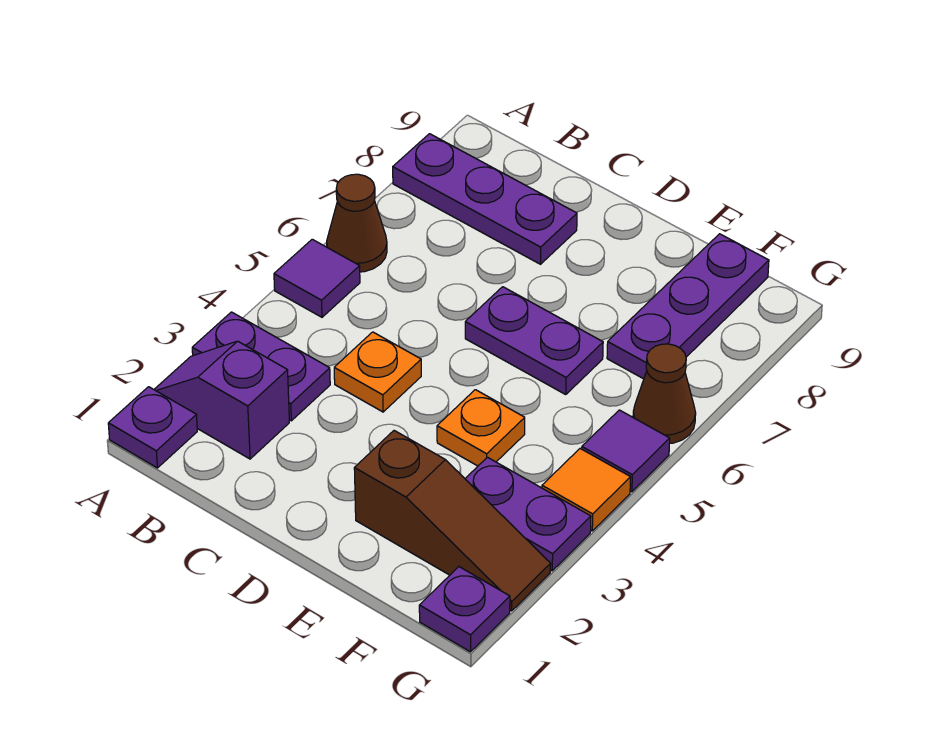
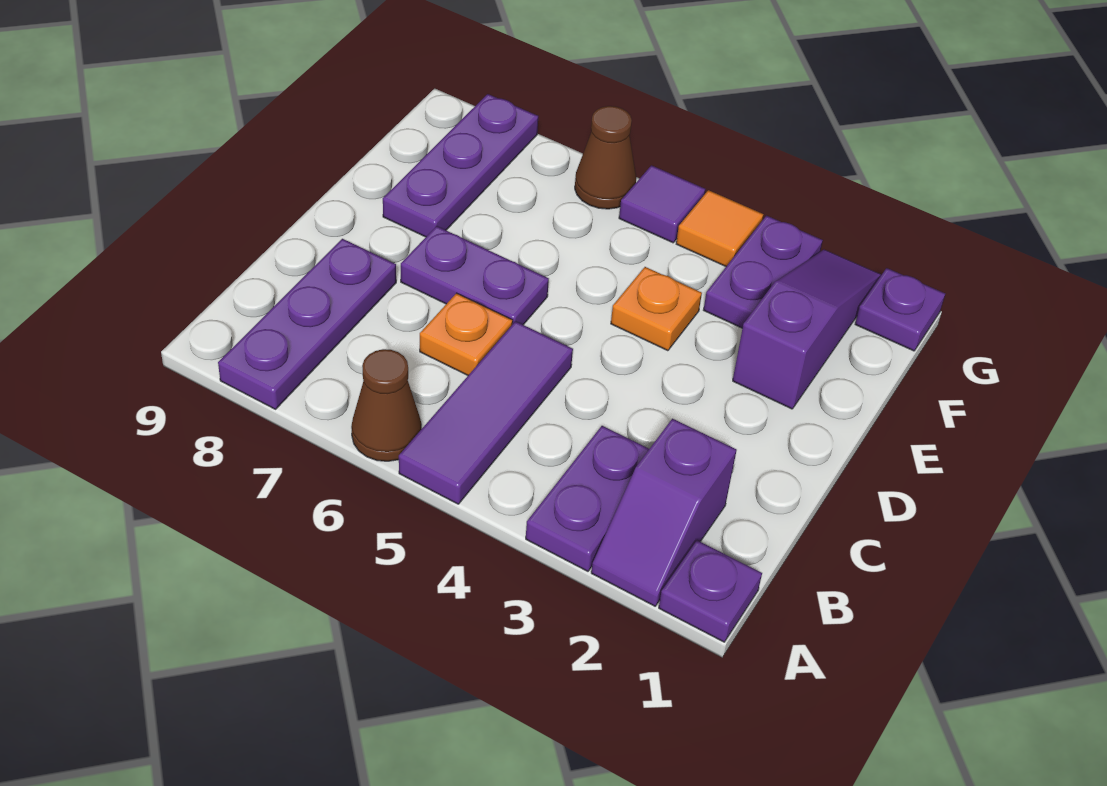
purple 1x1 tile [274,239,360,317] -> purple 1x3 tile [399,321,573,504]
orange 1x1 plate [334,332,421,412] -> orange 1x1 plate moved to [420,293,513,375]
purple 1x2 plate [465,287,603,395] -> purple 1x2 plate turned to [401,226,549,325]
brown 1x3 slope [354,431,551,611] -> purple 1x3 slope [733,250,881,409]
purple 1x3 plate [607,234,769,379] -> purple 1x3 plate turned to [383,94,538,237]

